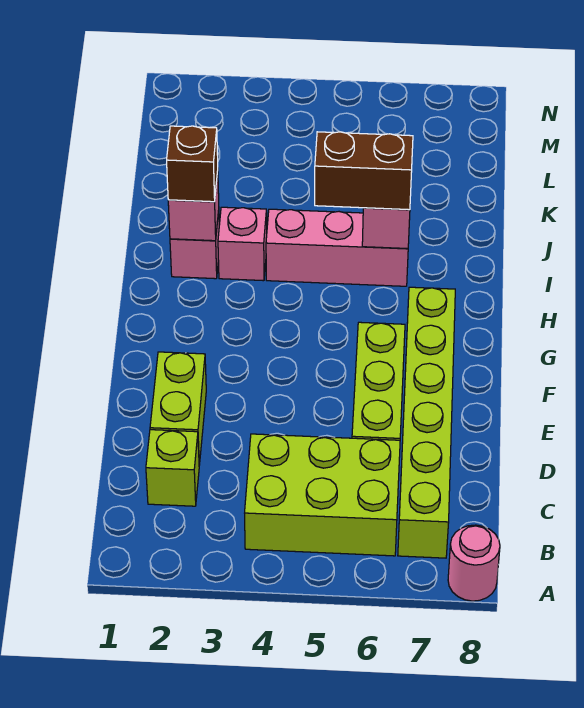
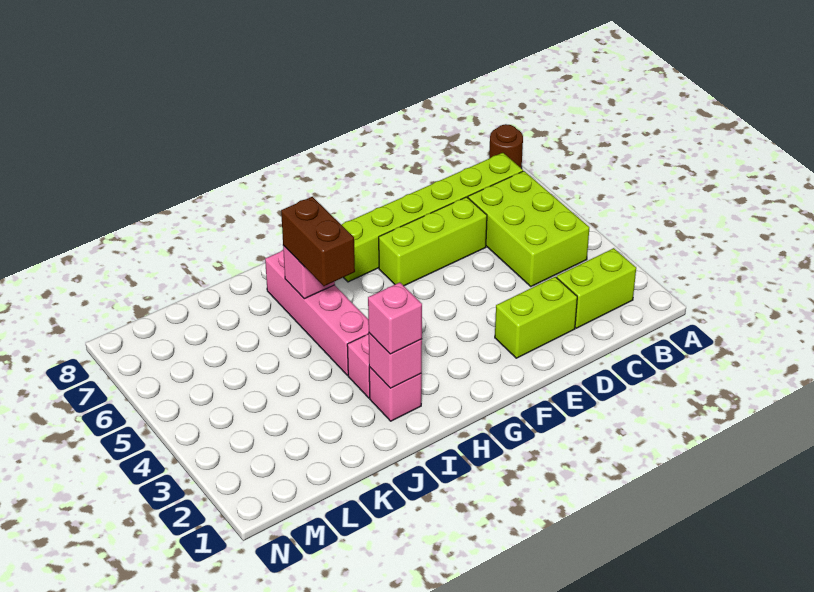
pink 1x1 round brick [448,525,500,601] -> brown 1x1 round brick [489,124,523,169]
lime 1x1 brick [146,430,199,506] -> lime 1x2 brick [556,248,636,328]
brown 1x1 brick [167,126,218,202] -> pink 1x1 brick [368,282,422,354]
pink 1x3 brick [266,209,408,286] -> pink 1x4 brick [265,250,369,375]

